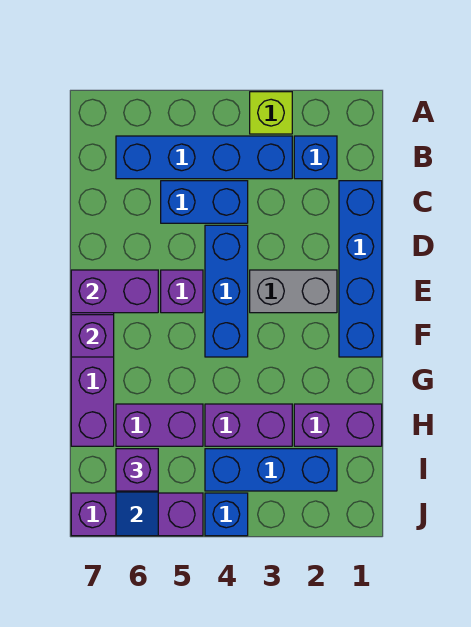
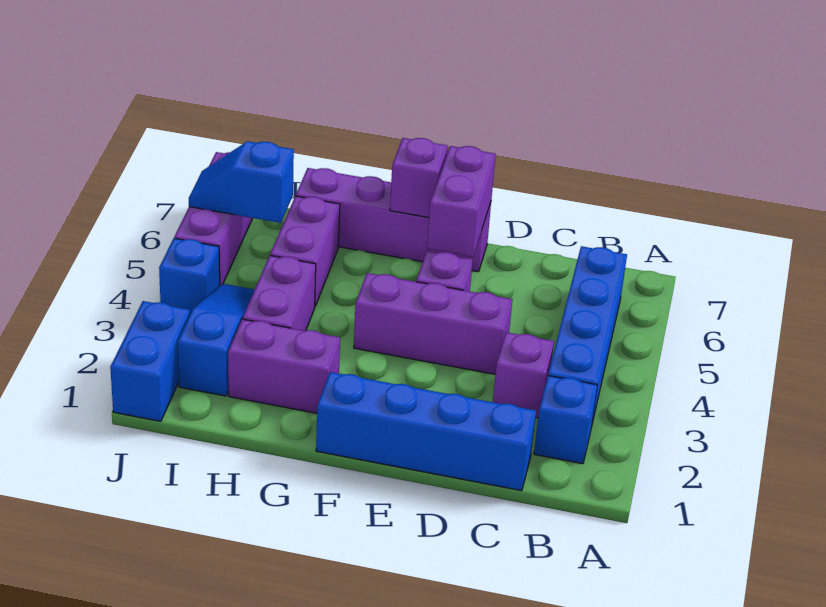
lime 1x1 brick [250,92,292,134] -> none
blue 1x2 brick [161,181,248,223] -> blue 1x2 brick moved to [110,301,190,421]
blue 1x3 brick [205,225,248,357] -> purple 1x3 brick [354,273,513,374]
grey 1x2 brick [250,270,337,313] -> none
purple 1x2 brick [294,404,382,446] -> purple 1x2 brick turned to [228,319,340,413]
blue 1x3 brick [205,449,337,491] -> blue 1x3 slope [178,284,255,396]
purple 1x1 brick [116,449,158,491] -> purple 1x1 brick moved to [493,332,554,418]

